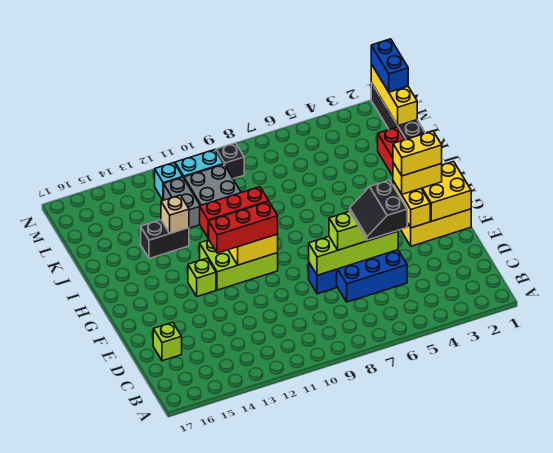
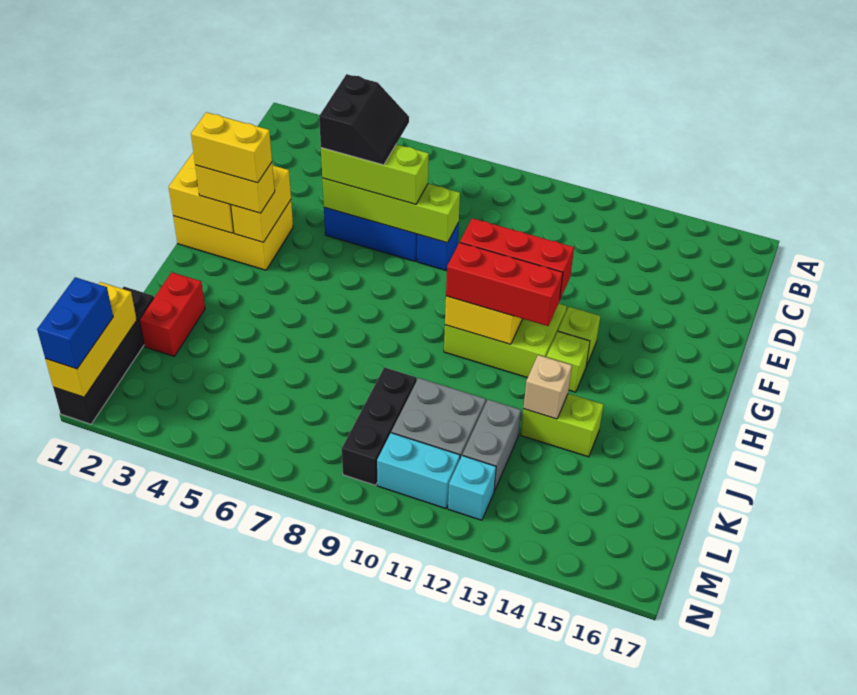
lime 1x1 brick [153,322,182,361] -> lime 1x1 brick moved to [547,331,590,392]
black 1x2 brick [141,220,189,259] -> lime 1x2 brick [521,393,604,457]
black 1x1 brick [216,143,244,179] -> black 1x3 brick [342,367,417,485]

